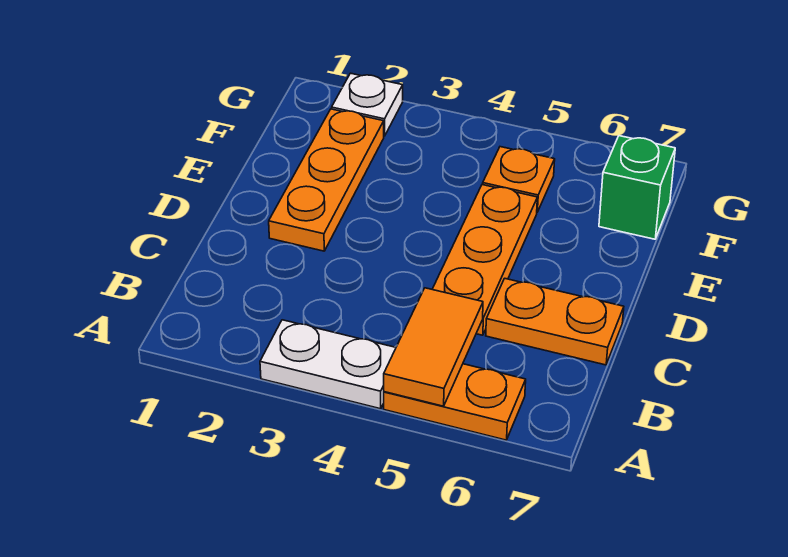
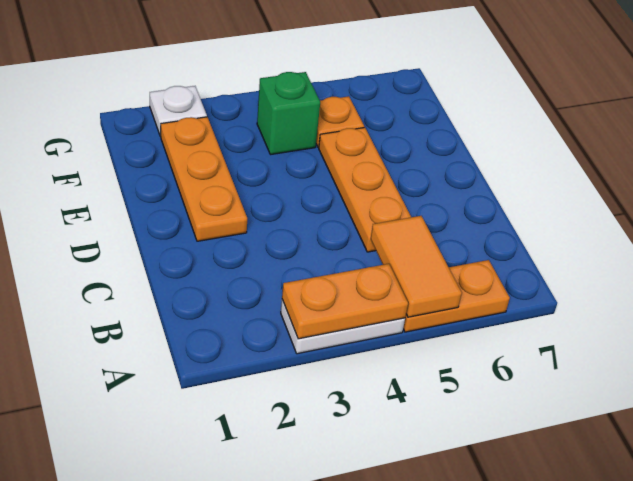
orange 1x2 plate [486,278,624,365] -> orange 1x2 plate moved to [282,264,408,339]
green 1x1 brick [599,136,675,239] -> green 1x1 brick moved to [257,72,320,155]

